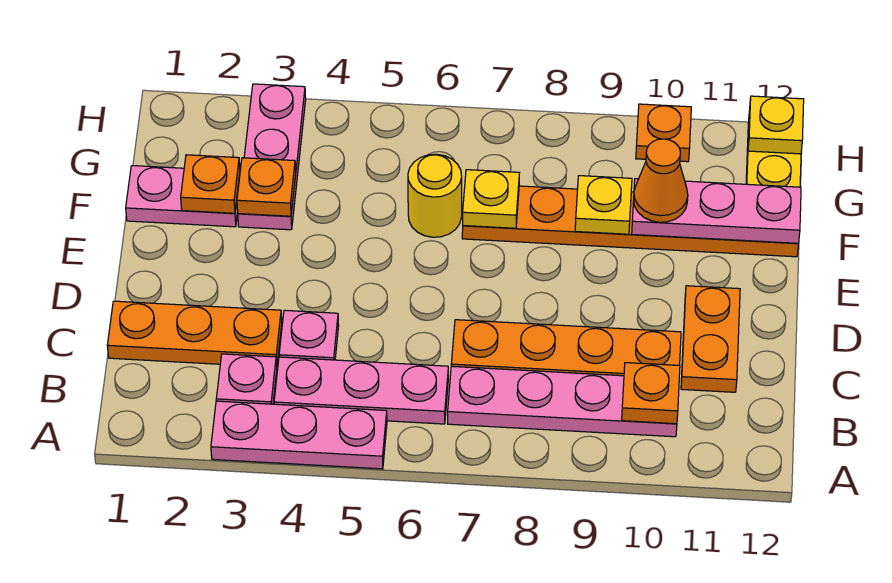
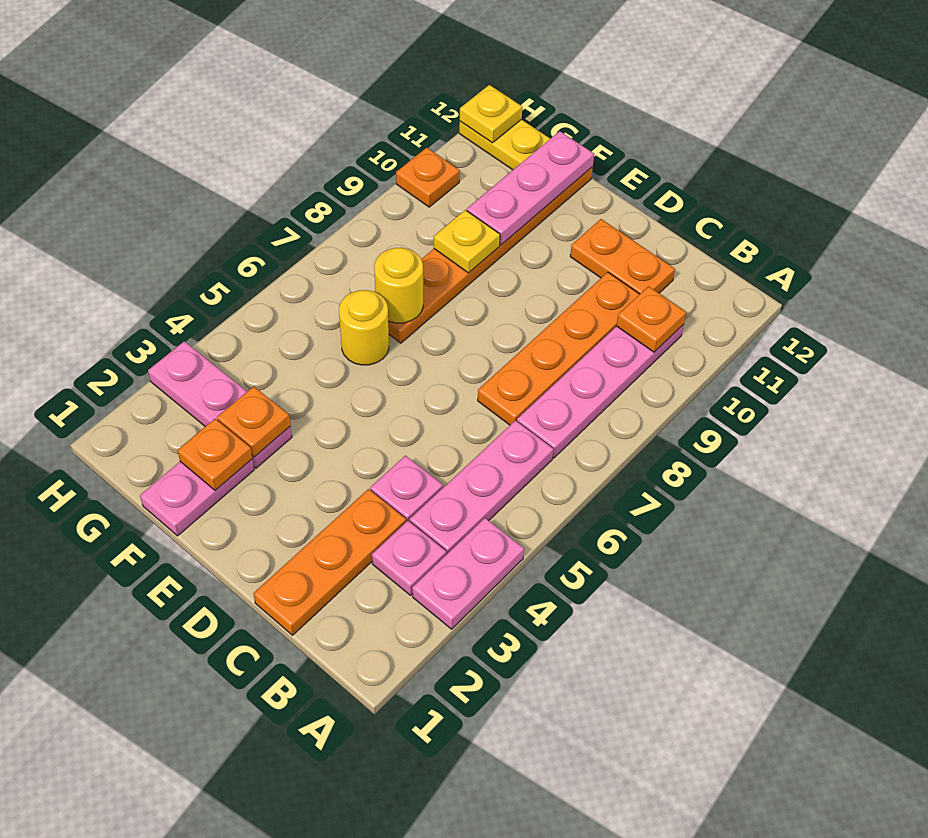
pink 1x3 plate [211,401,387,469] -> pink 1x2 plate [412,518,524,629]
yellow 1x1 plate [463,170,519,228] -> yellow 1x1 round brick [374,248,423,323]
orange 1x1 cone [634,139,688,222] -> none

